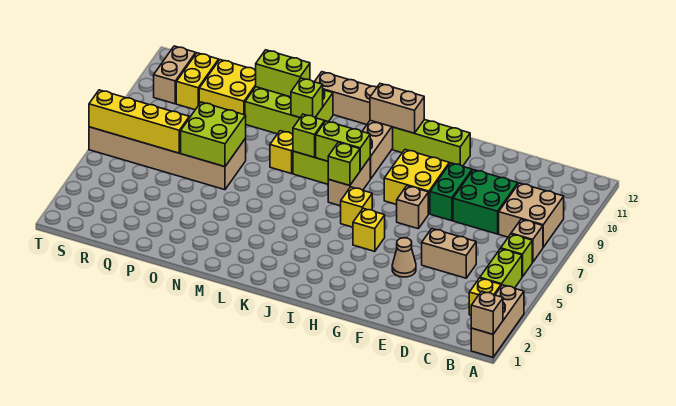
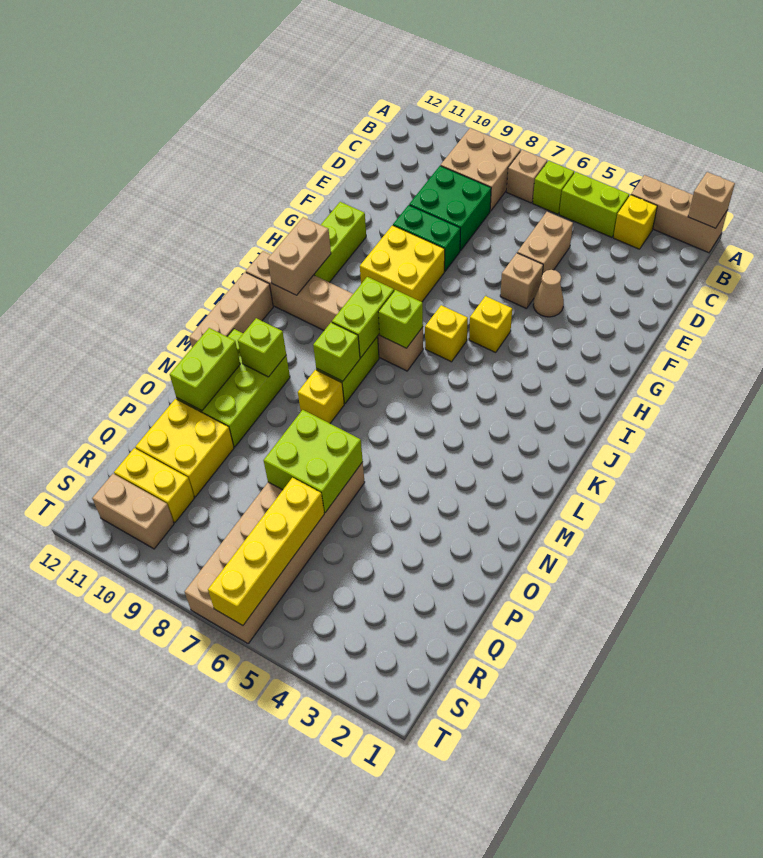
tan 1x1 brick [397,186,428,229] -> tan 1x1 brick moved to [500,253,543,309]

